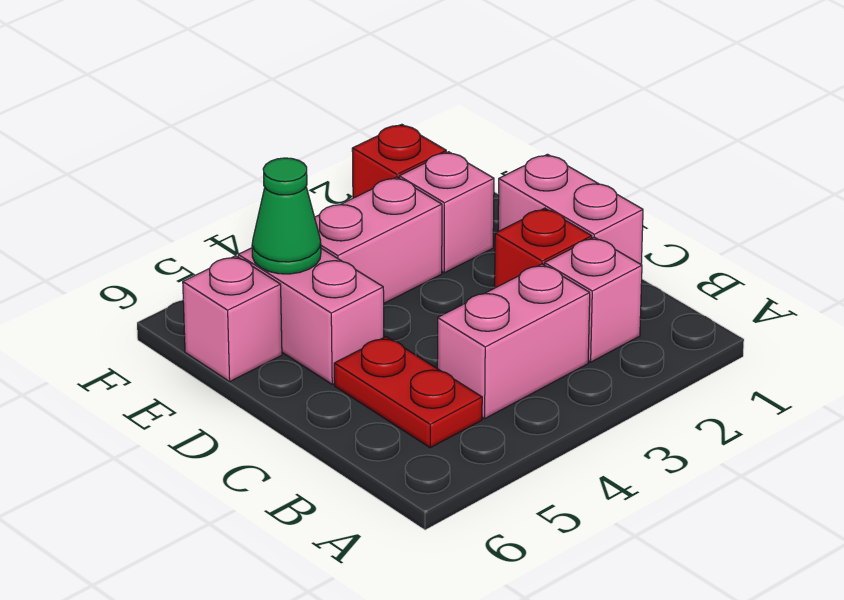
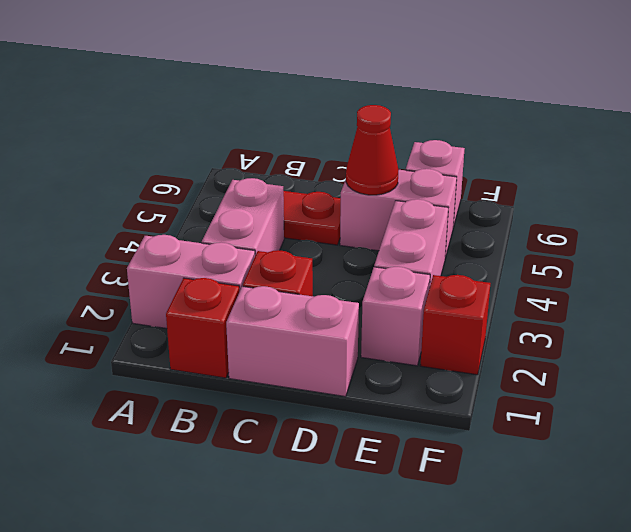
none -> red 1x1 brick [166,278,239,378]
pink 1x1 brick [545,237,642,362] -> pink 1x2 brick [127,235,255,328]
none -> red 1x1 cone [346,105,399,195]
green 1x1 cone [252,158,321,274] -> none

